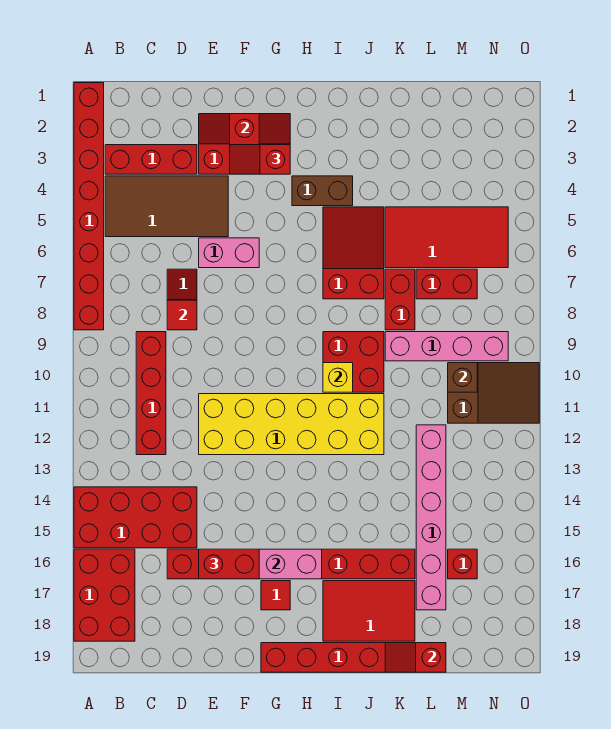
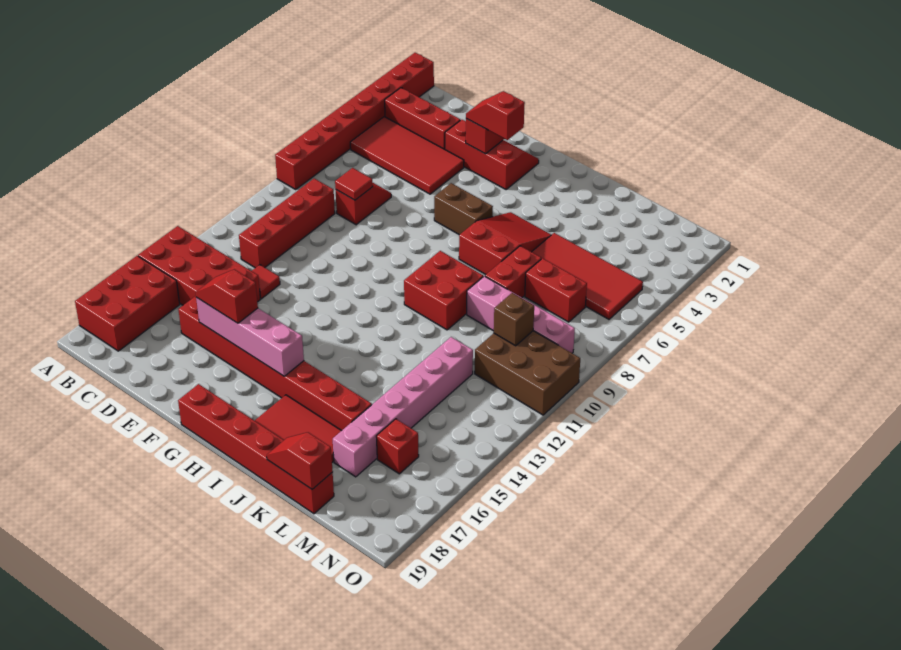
brown 2x4 tile [105,176,228,237] -> red 2x4 tile [350,117,464,194]
pink 1x2 brick [199,238,259,268] -> none
yellow 2x6 brick [199,394,384,455] -> none
red 1x2 brick [199,549,259,579] -> red 1x2 slope [196,269,258,323]
red 1x1 tile [261,581,290,610] -> red 1x1 tile moved to [252,265,280,299]
brown 1x2 brick [292,176,353,206] -> brown 1x2 brick moved to [434,183,493,235]
yellow 1x1 brick [323,363,353,392] -> none
brown 2x3 slope [448,363,539,423] -> brown 2x3 brick [475,331,580,415]

